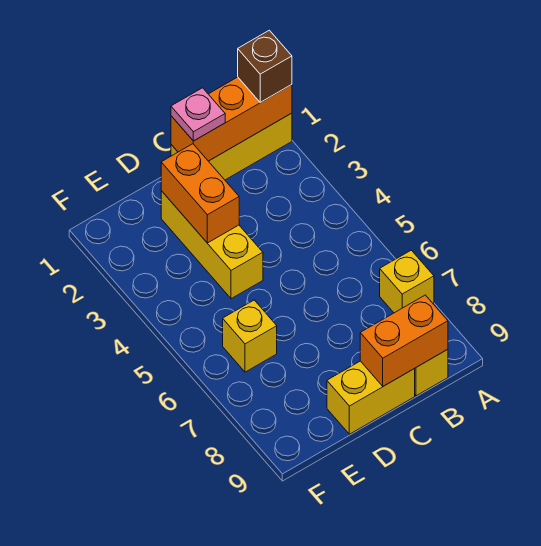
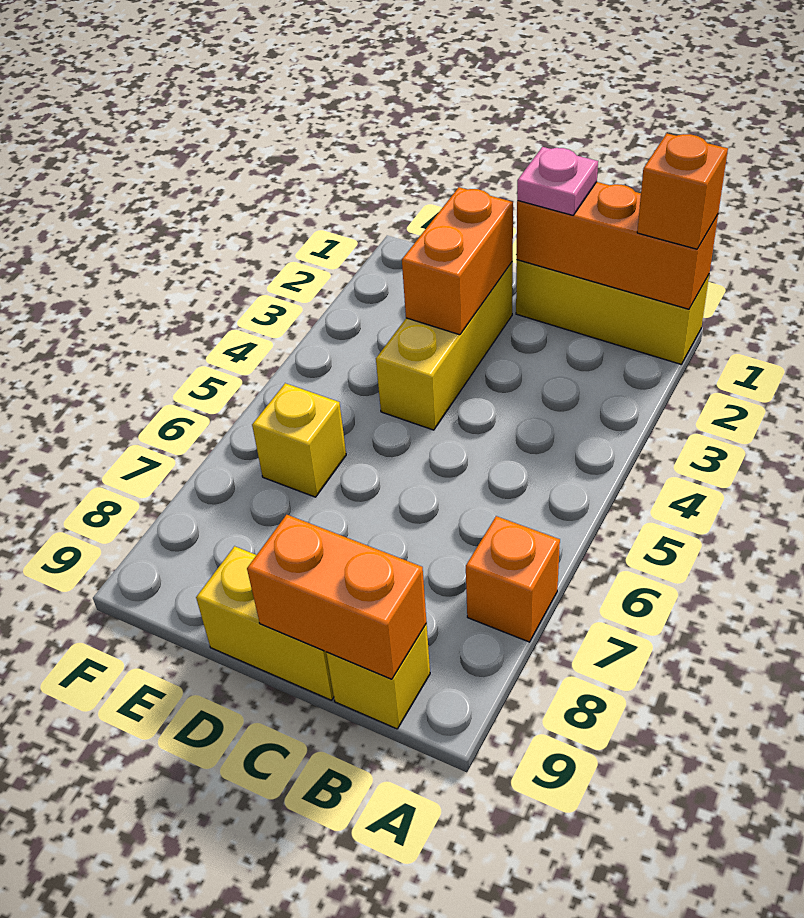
brown 1x1 brick [238,30,292,102] -> orange 1x1 brick [637,133,728,249]
yellow 1x1 brick [380,250,434,313] -> orange 1x1 brick [466,516,560,642]

